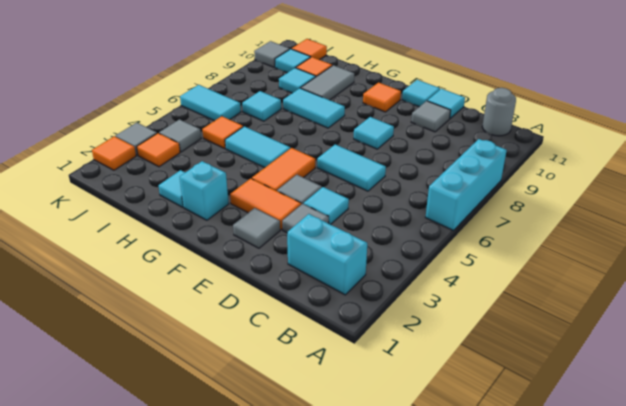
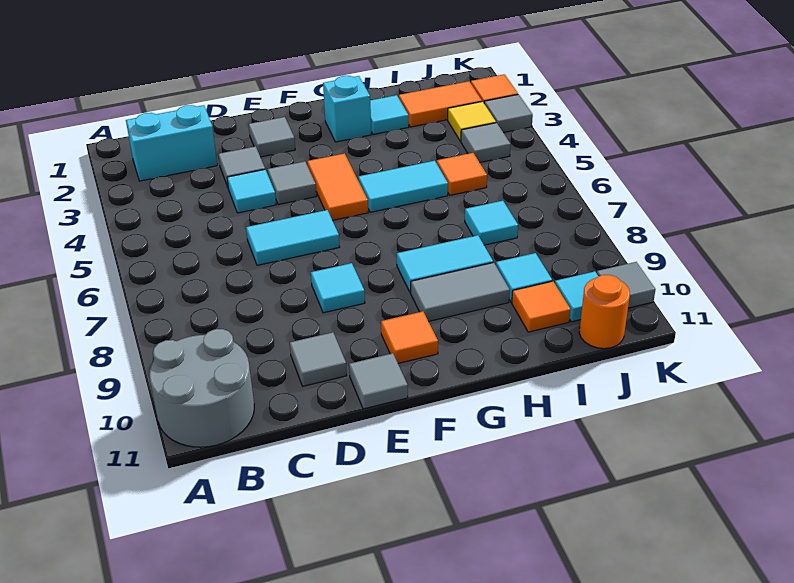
cyan 1x3 brick [425,139,507,230] -> none
grey 1x1 round brick [482,88,516,136] -> grey 2x2 round brick [149,329,254,447]
cyan 1x1 tile [427,89,465,119] -> none
orange 1x2 tile [230,179,301,230] -> orange 1x2 tile moved to [399,81,482,127]
cyan 1x1 tile [402,80,440,107] -> grey 1x1 tile [349,353,408,409]
grey 1x2 tile [301,65,354,100] -> grey 1x2 tile turned to [411,263,510,321]
orange 1x1 tile [137,133,180,167] -> yellow 1x1 tile [448,102,496,141]
cyan 1x2 tile [180,85,241,121] -> none
orange 1x1 tile [292,39,327,60] -> orange 1x1 round brick [579,275,630,349]

